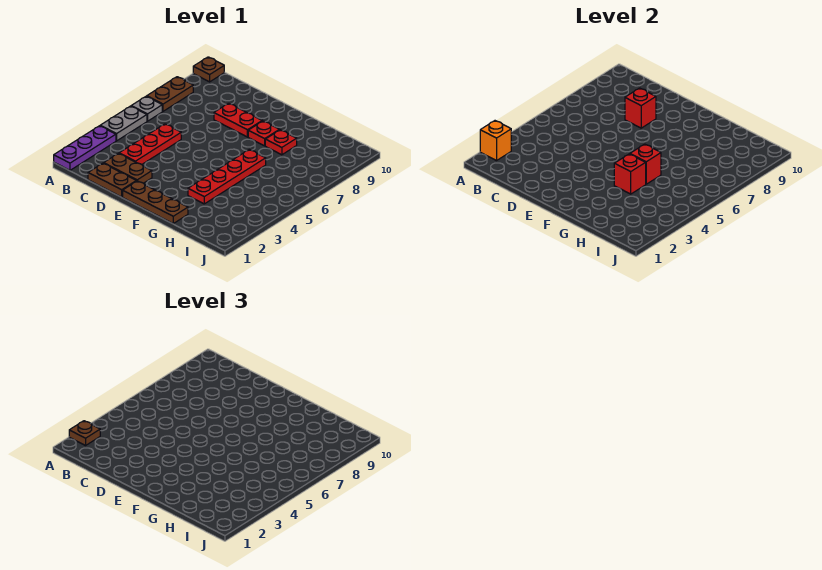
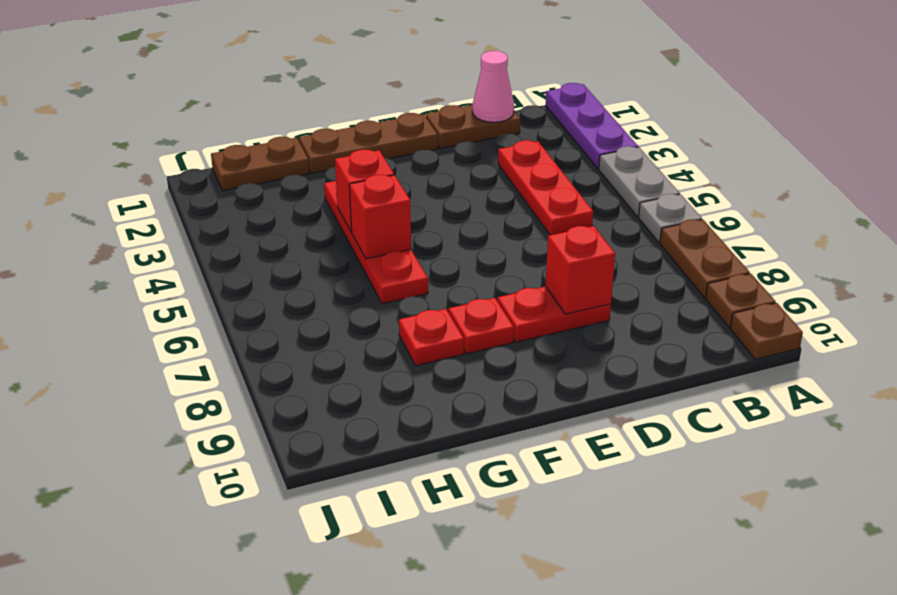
orange 1x1 brick [480,121,511,161] -> none
brown 1x1 plate [69,421,100,446] -> brown 1x1 plate moved to [706,274,776,328]
none -> pink 1x1 cone [472,51,514,122]
brown 1x2 plate [104,153,152,183] -> brown 1x2 plate moved to [211,137,309,190]

